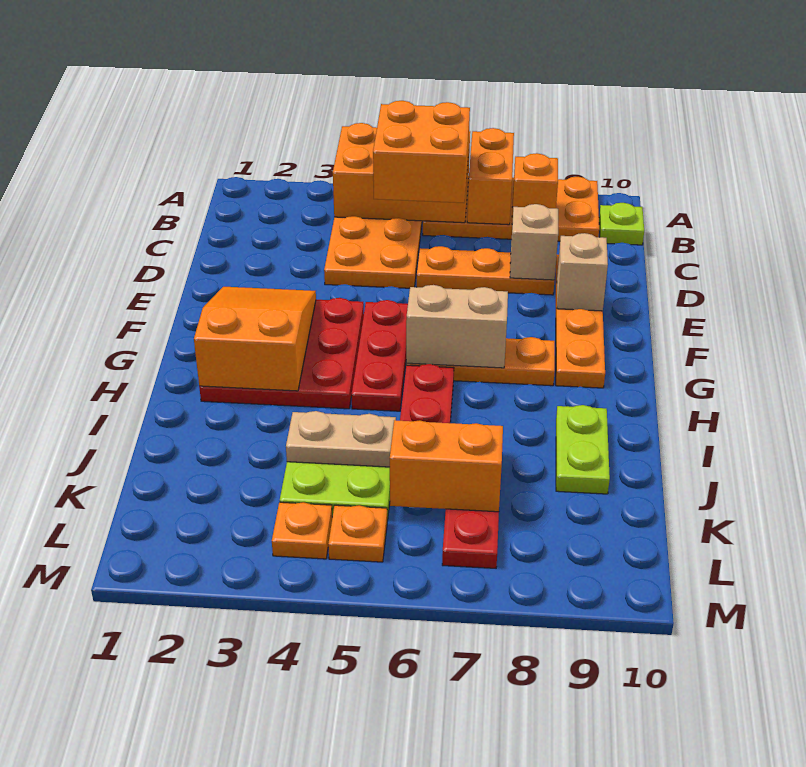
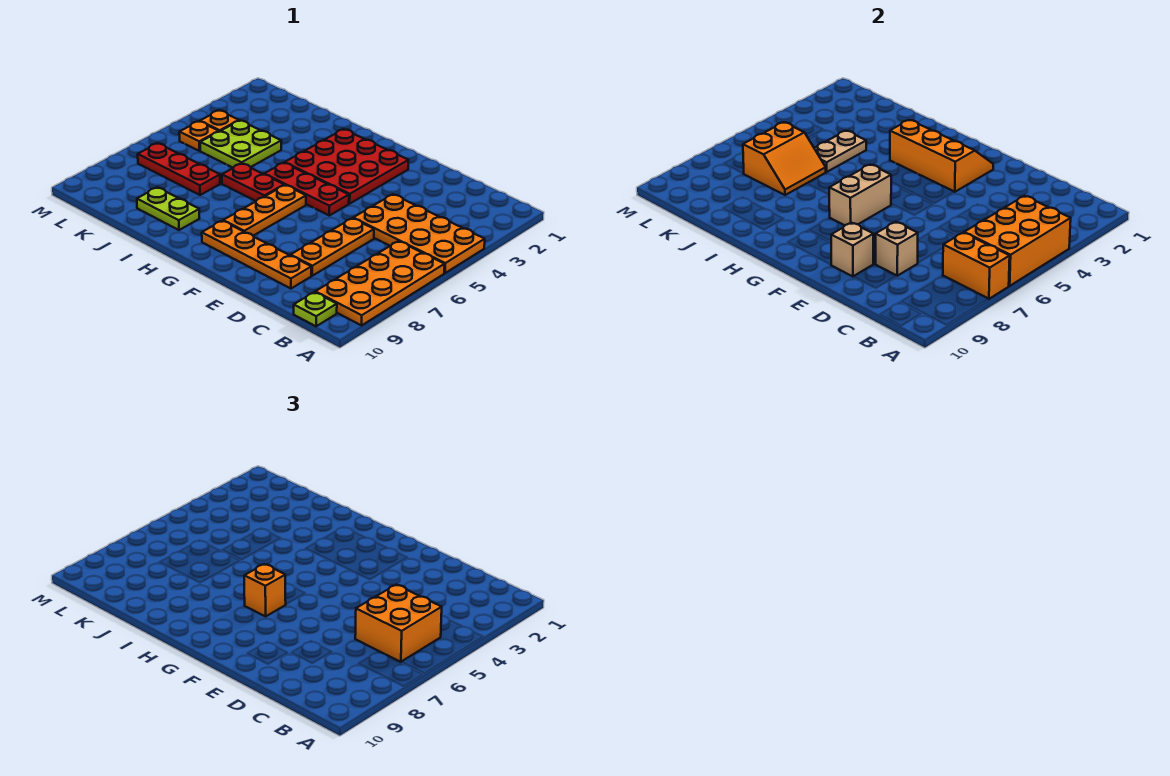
orange 1x1 brick [512,153,558,224] -> orange 1x1 brick moved to [244,564,286,616]
orange 2x3 slope [194,287,316,391] -> orange 2x3 slope turned to [890,120,993,192]

